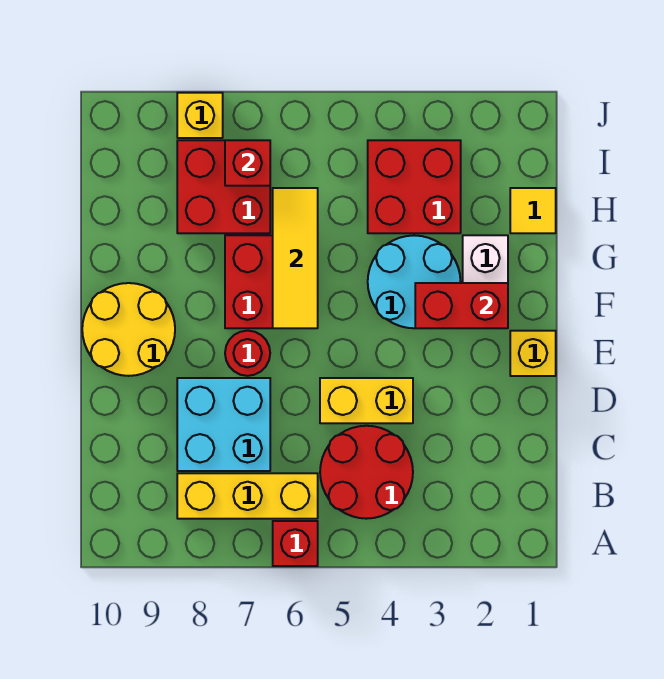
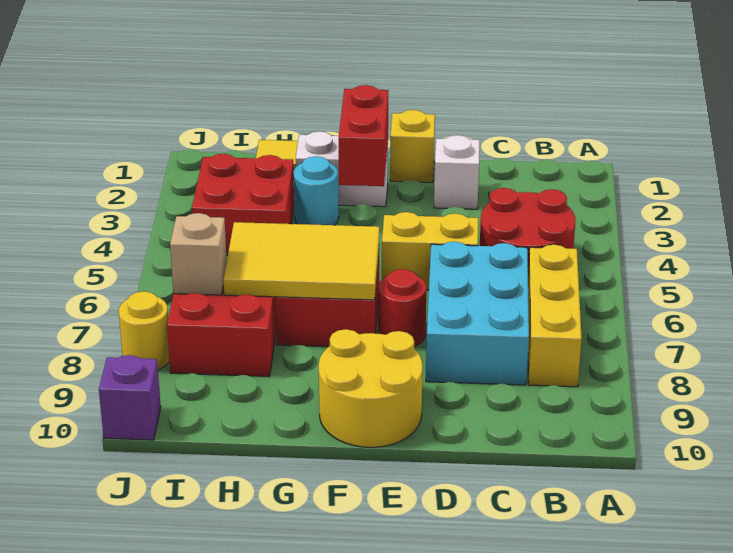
red 1x1 brick [273,521,318,566] -> none
cyan 2x2 brick [177,378,270,471] -> cyan 2x3 brick [426,242,529,385]
none -> white 1x1 brick [434,135,480,209]
yellow 1x2 brick [320,378,413,423] -> yellow 1x2 brick turned to [382,212,478,290]
cyan 2x2 round brick [368,235,460,328] -> cyan 1x1 round brick [294,156,339,225]
yellow 1x3 tile [273,188,318,328] -> yellow 2x3 tile [223,222,379,300]
red 1x1 brick [225,140,270,186] -> tan 1x1 brick [170,213,227,295]
yellow 1x1 brick [177,93,223,138] -> yellow 1x1 round brick [119,291,169,370]
none -> purple 1x1 brick [99,355,161,440]

